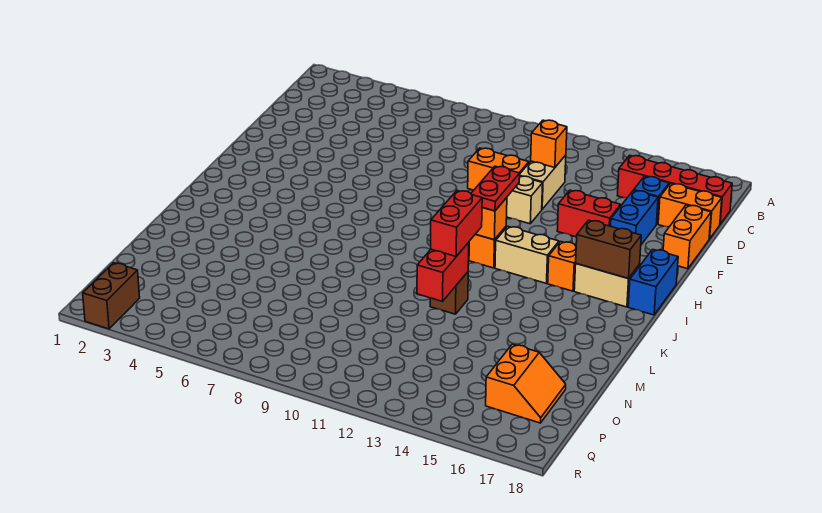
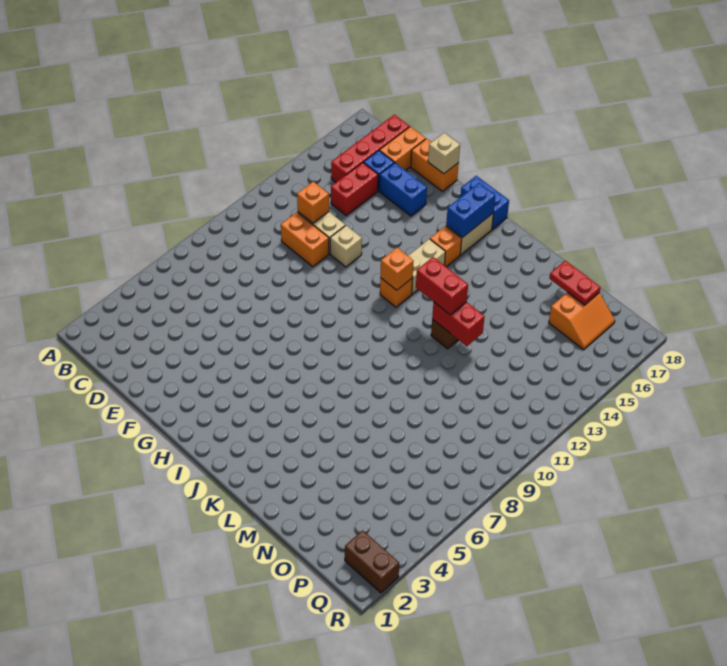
orange 1x2 brick [468,148,529,190] -> orange 1x2 brick turned to [281,212,329,267]
red 1x2 brick [557,190,621,237] -> red 1x2 brick moved to [331,163,378,215]
none -> tan 1x1 brick [428,133,460,174]
red 1x2 plate [471,166,520,211] -> red 1x2 plate moved to [549,260,601,305]
brown 1x2 brick [576,220,641,279] -> blue 1x2 brick [446,183,495,238]
orange 2x2 slope [486,344,566,423] -> orange 2x2 slope turned to [549,292,615,350]

